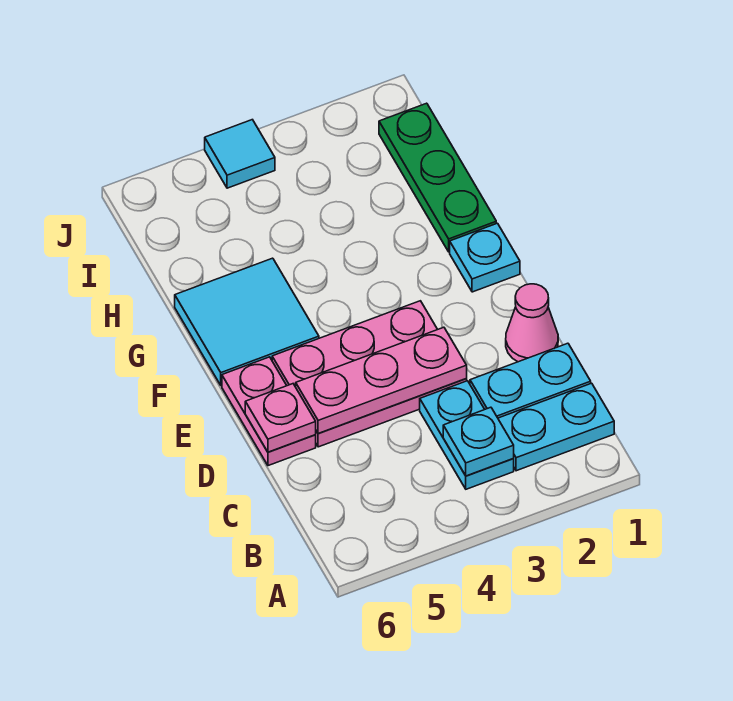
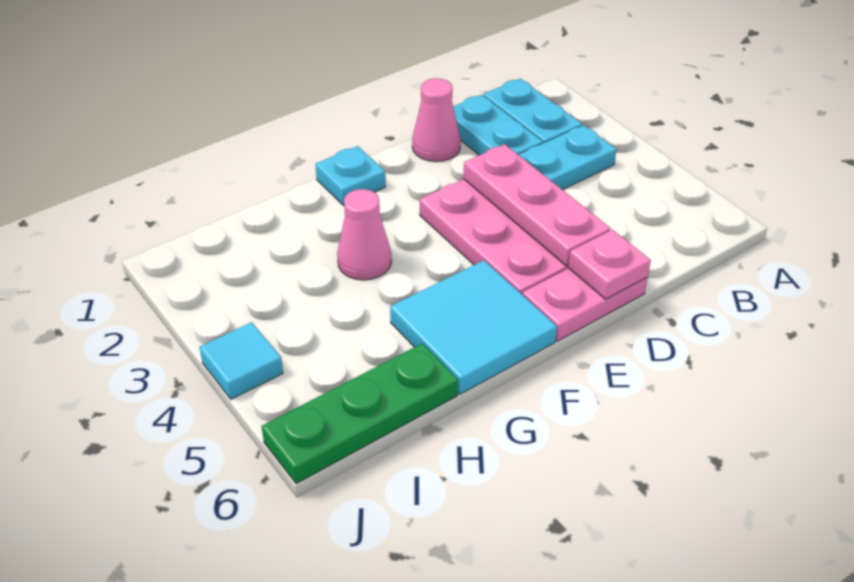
cyan 1x1 plate [443,407,514,476] -> none
green 1x3 plate [379,103,496,252] -> green 1x3 plate moved to [262,343,458,484]
none -> pink 1x1 cone [337,189,392,280]

